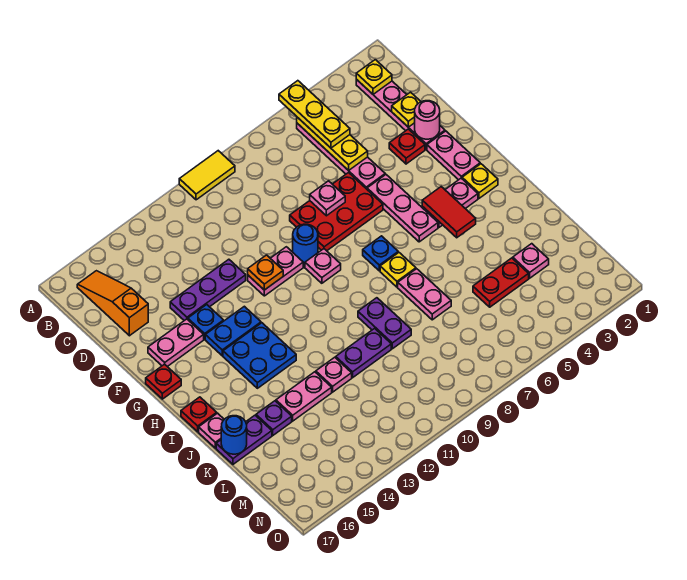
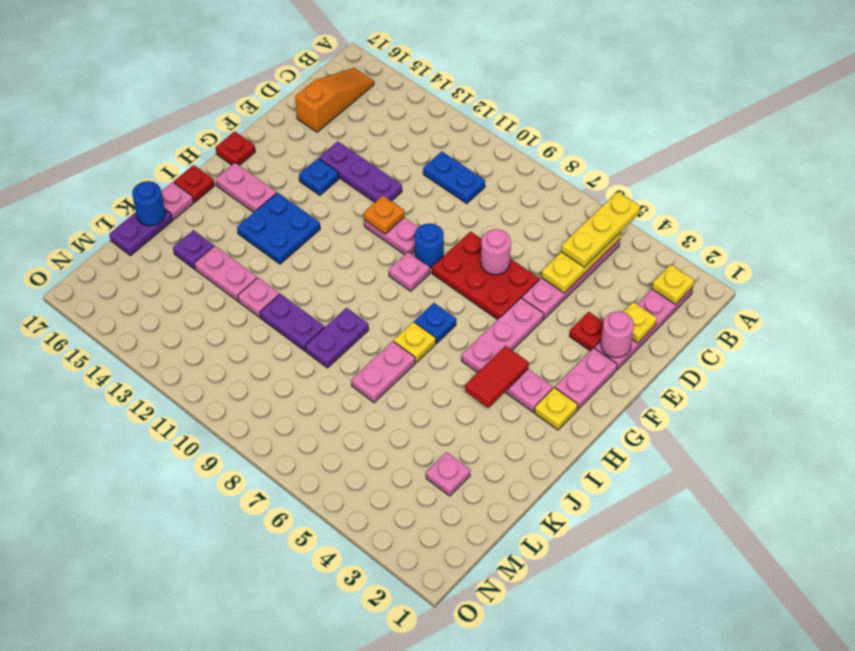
yellow 1x2 tile [179,151,235,200] -> none
pink 1x1 plate [310,181,345,216] -> pink 1x1 round brick [481,229,511,275]
pink 1x2 plate [148,319,204,367] -> pink 1x2 plate moved to [216,163,277,212]
blue 1x2 plate [205,306,261,356] -> blue 1x2 plate moved to [423,151,485,204]
purple 1x2 plate [216,415,272,464] -> purple 1x2 plate turned to [109,210,173,256]
red 1x2 plate [473,258,529,307] -> none

